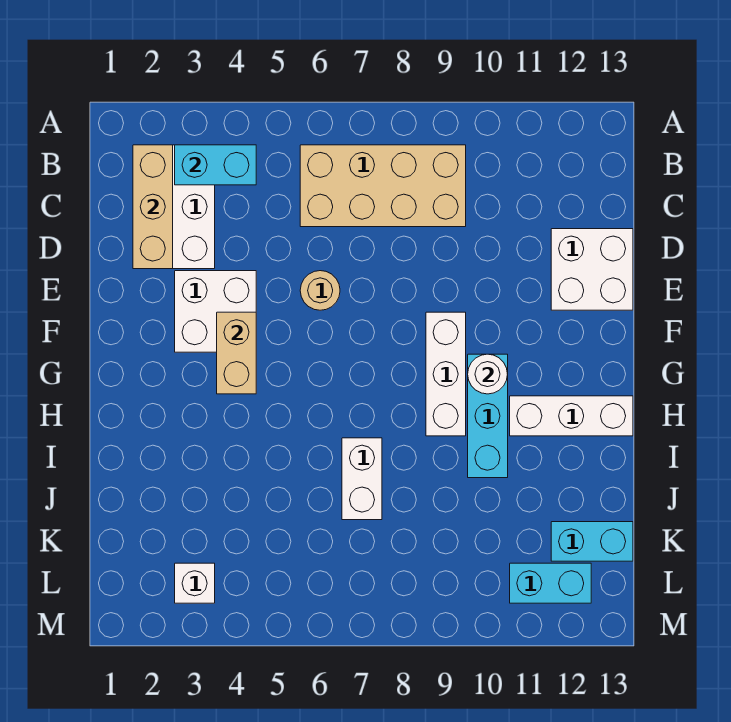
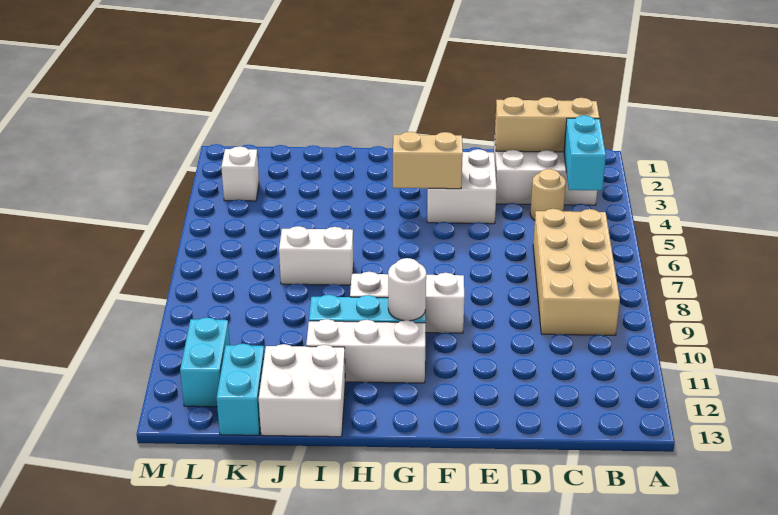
white 2x2 brick [551,229,633,310] -> white 2x2 brick moved to [259,344,345,437]
tan 1x1 round brick [300,271,340,310] -> tan 1x1 round brick moved to [530,169,566,220]
white 1x3 brick [510,396,633,436] -> white 1x3 brick turned to [306,319,426,383]

